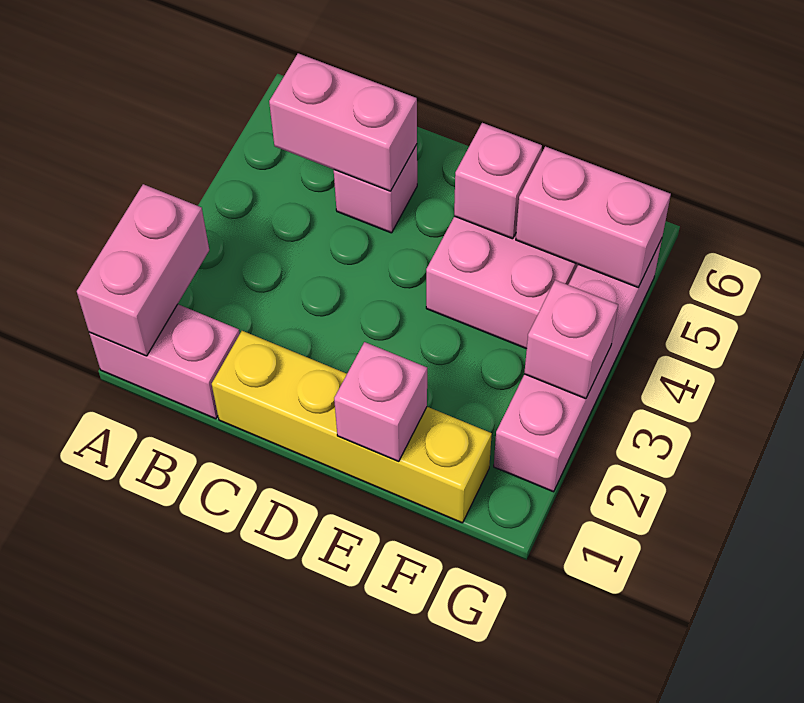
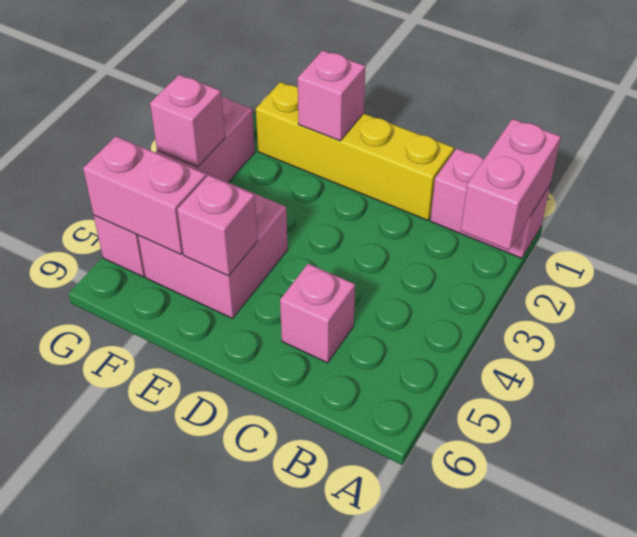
pink 1x2 brick [269,53,417,191] -> none

